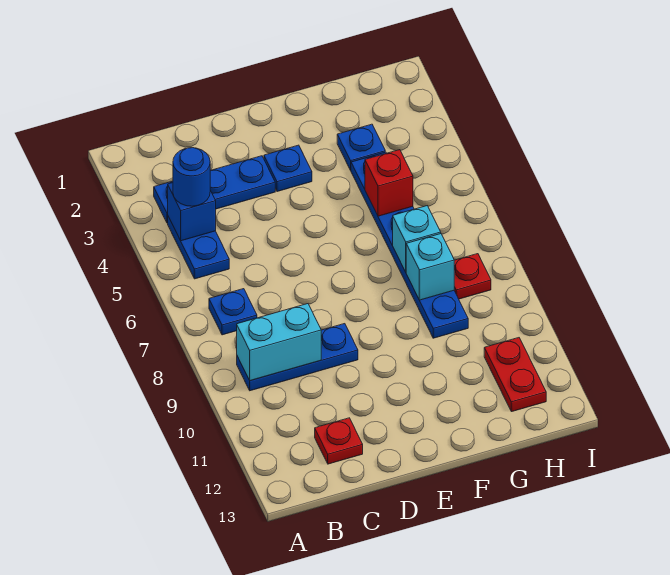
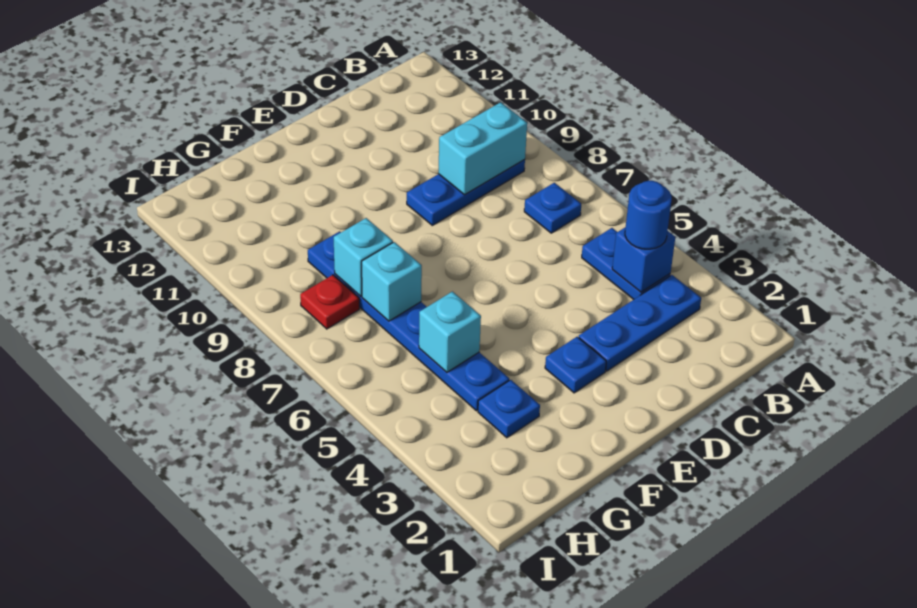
red 1x1 plate [315,418,363,464] -> none
red 1x1 brick [365,150,413,216] -> cyan 1x1 brick [419,292,481,372]
red 1x2 plate [484,338,546,412] -> none

